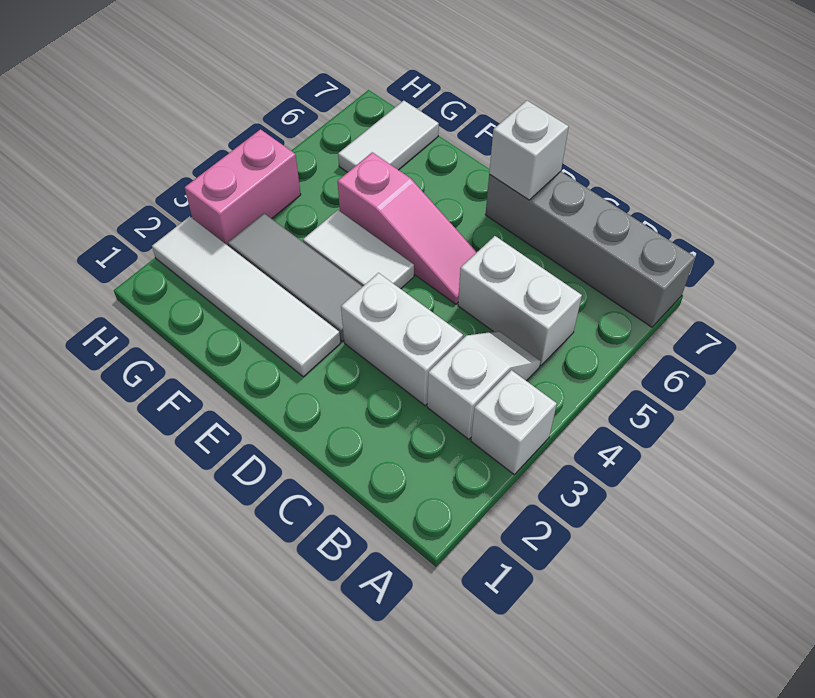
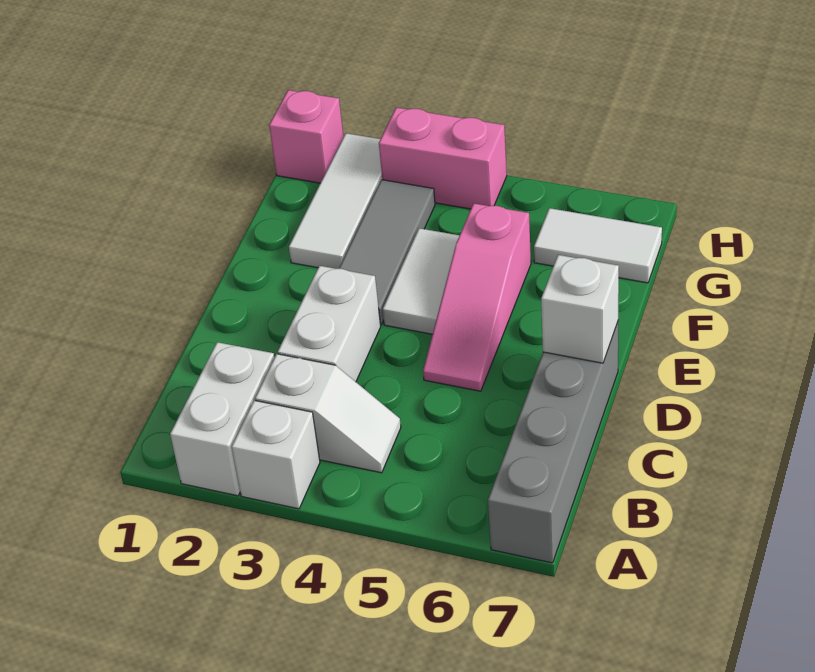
white 1x2 brick [458,236,582,365] -> white 1x2 brick moved to [170,342,274,496]
white 1x4 tile [152,216,340,377] -> white 1x3 tile [289,133,382,269]
none -> pink 1x1 brick [269,90,343,183]

